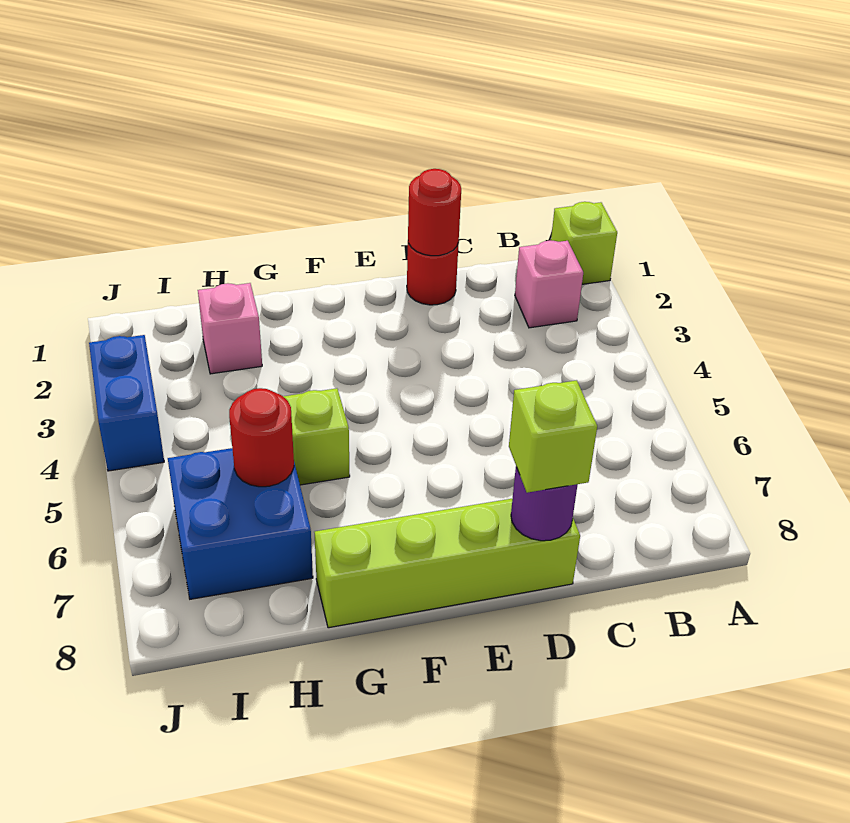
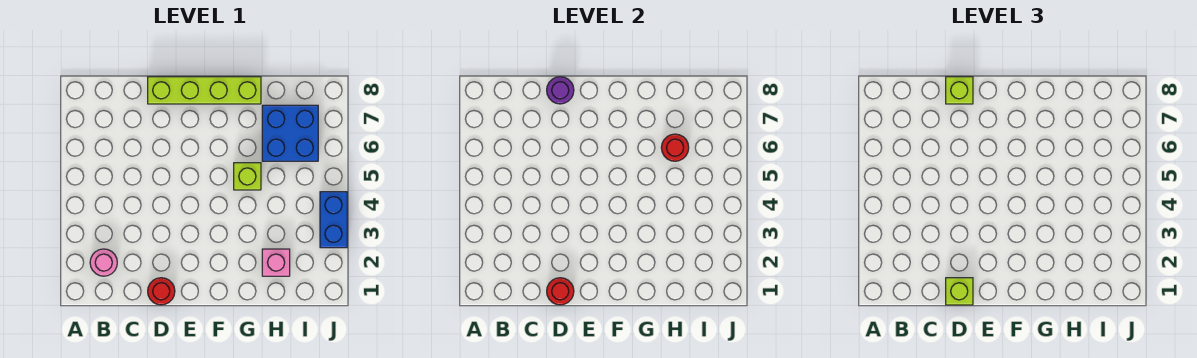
lime 1x1 brick [551,202,617,284] -> lime 1x1 brick moved to [946,278,973,305]
pink 1x1 brick [515,240,583,328] -> pink 1x1 round brick [90,249,117,276]

